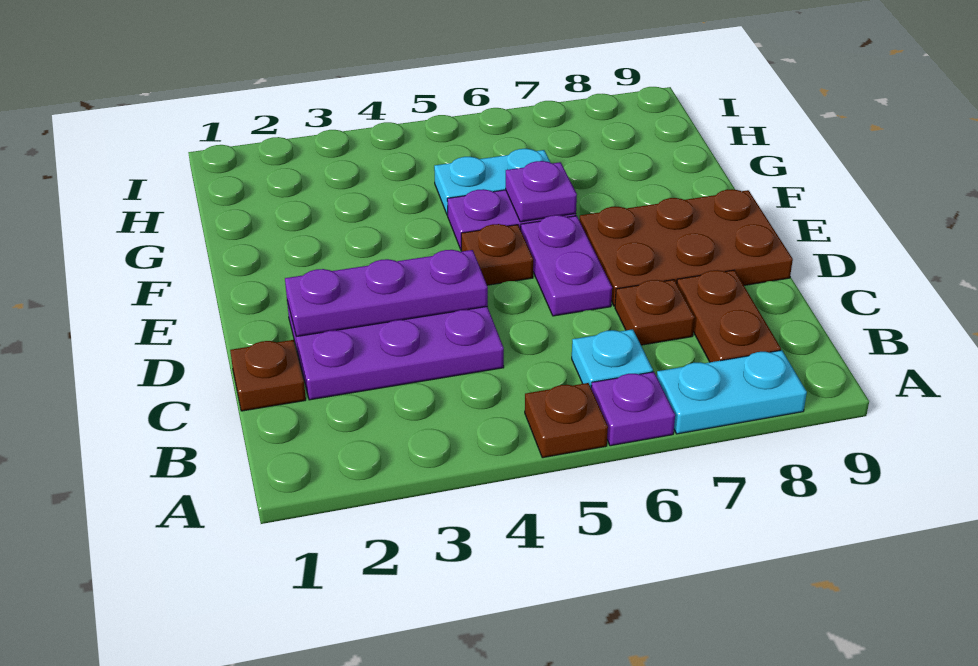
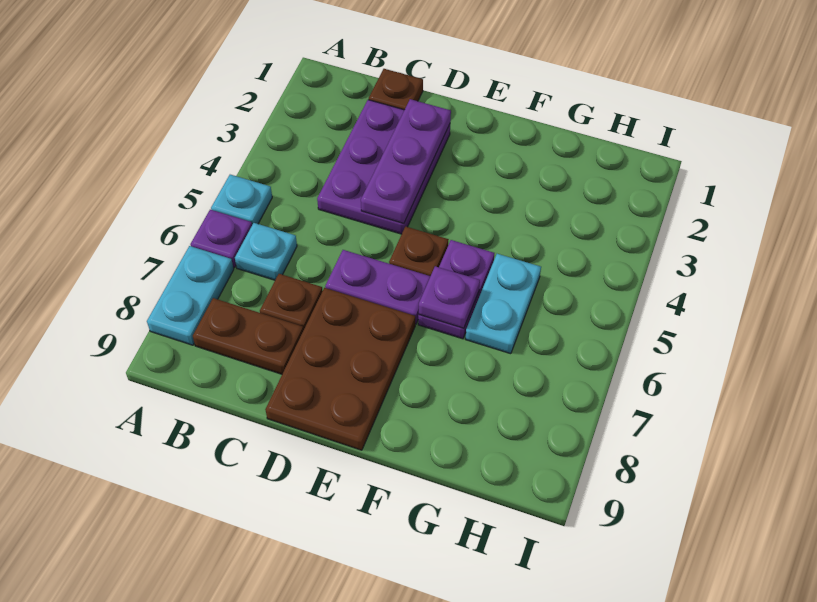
brown 1x1 plate [525,383,608,458] -> cyan 1x1 plate [211,175,272,225]

